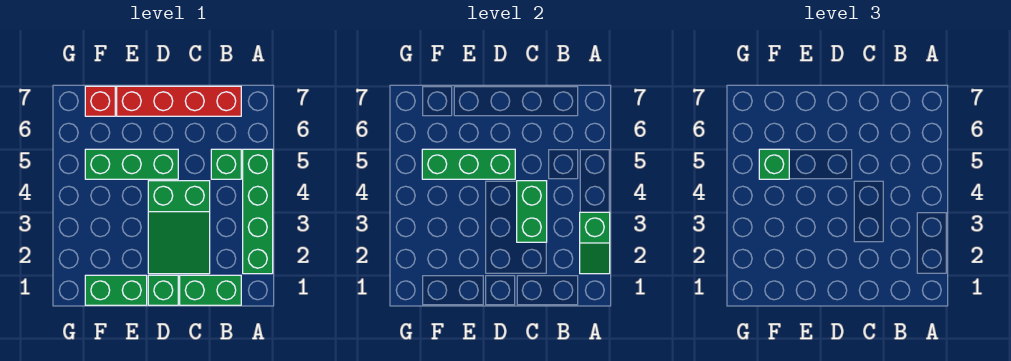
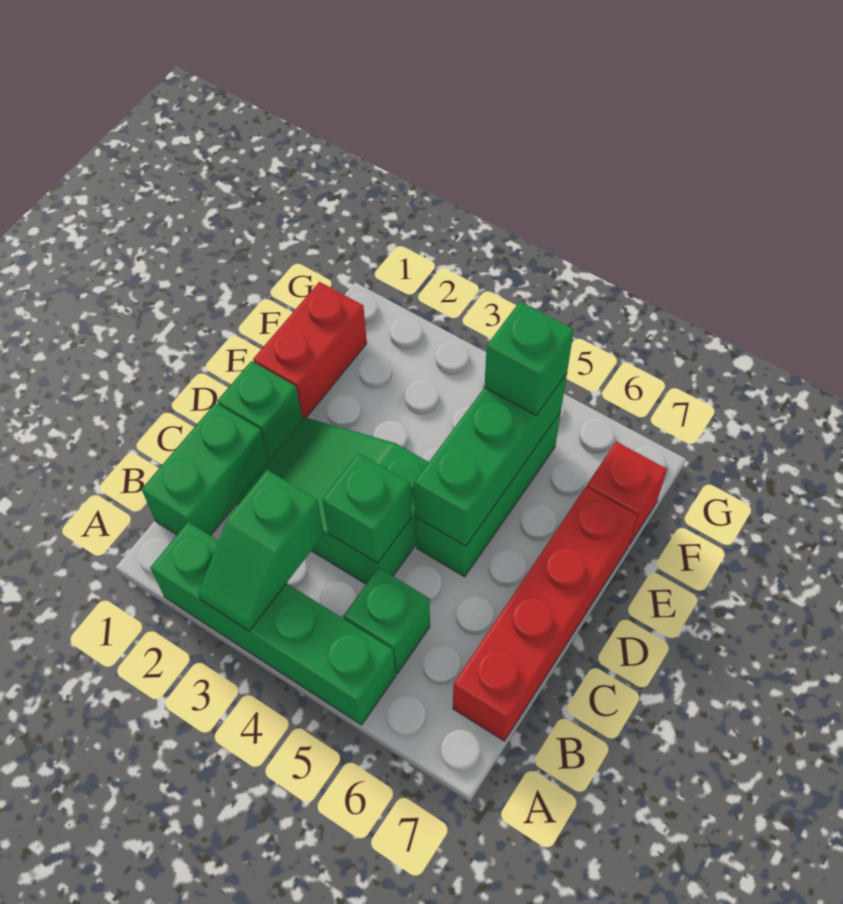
green 1x2 slope [580,212,610,274] -> green 1x2 slope turned to [198,470,324,631]
green 1x2 brick [517,181,547,242] -> green 1x1 brick [322,453,411,563]
green 1x2 brick [85,275,147,305] -> red 1x2 brick [253,282,367,419]

